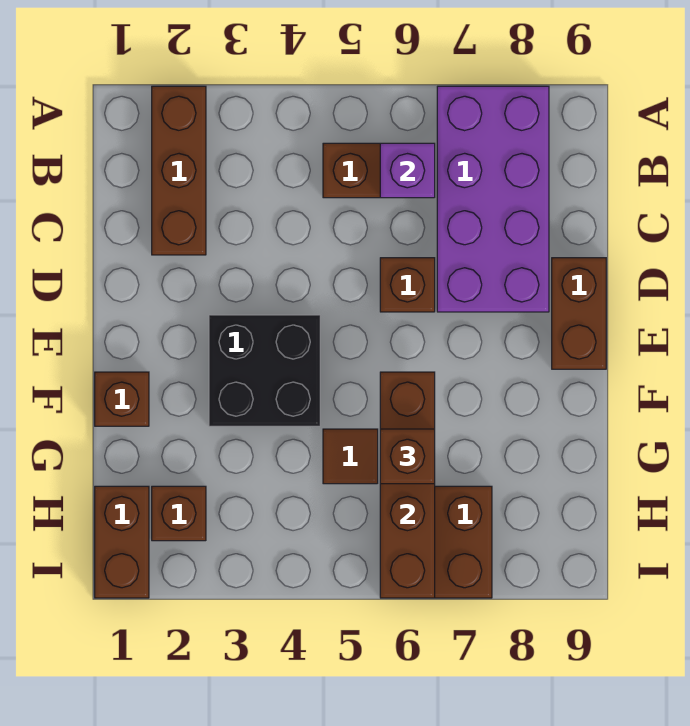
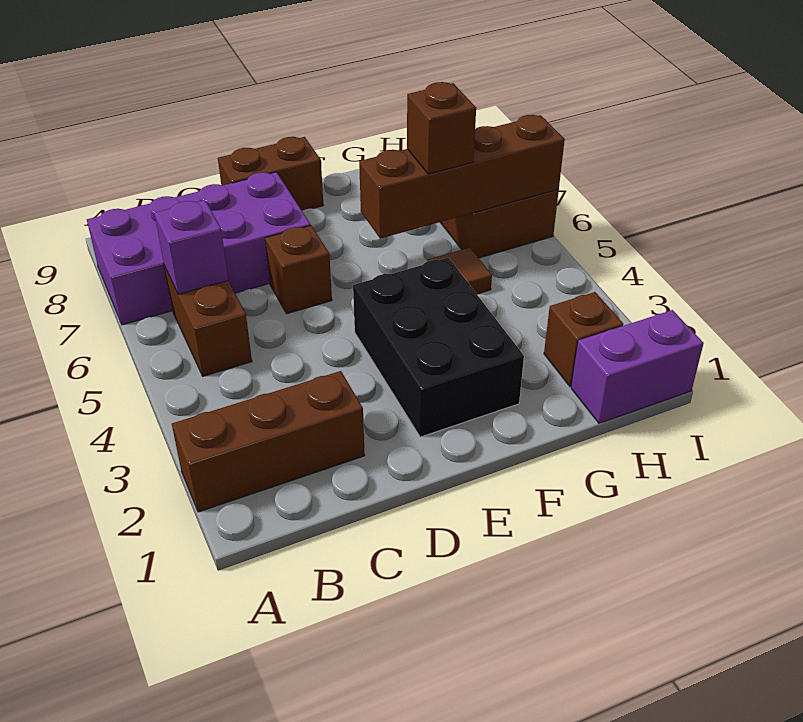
black 2x2 brick [209,315,320,426] -> black 2x3 brick [353,258,524,437]
brown 1x1 brick [95,372,149,426] -> none
brown 1x2 brick [95,486,149,598] -> purple 1x2 brick [571,310,704,423]

